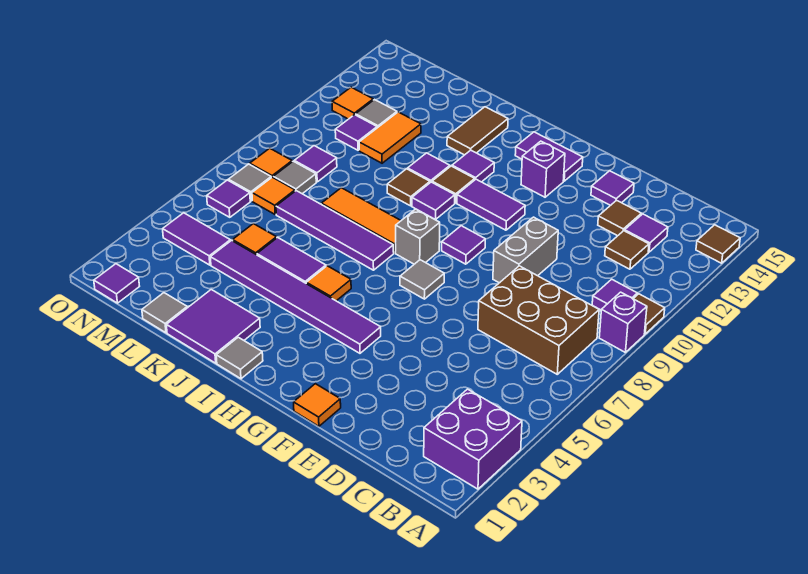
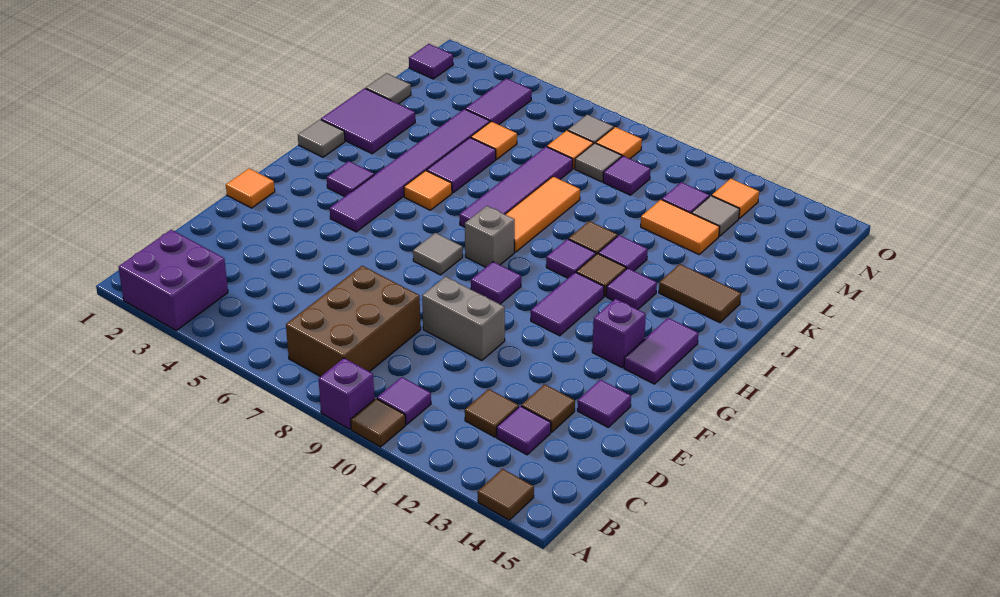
purple 1x1 tile [207,180,250,217] -> purple 1x1 tile moved to [327,161,374,197]

